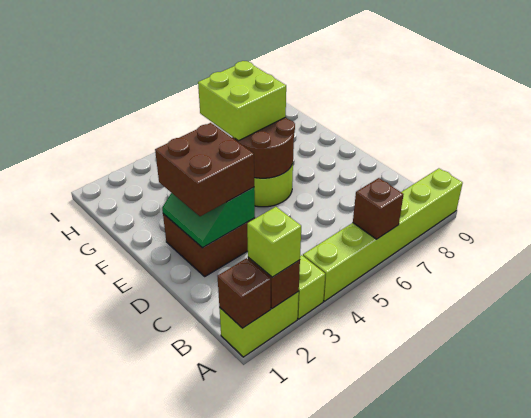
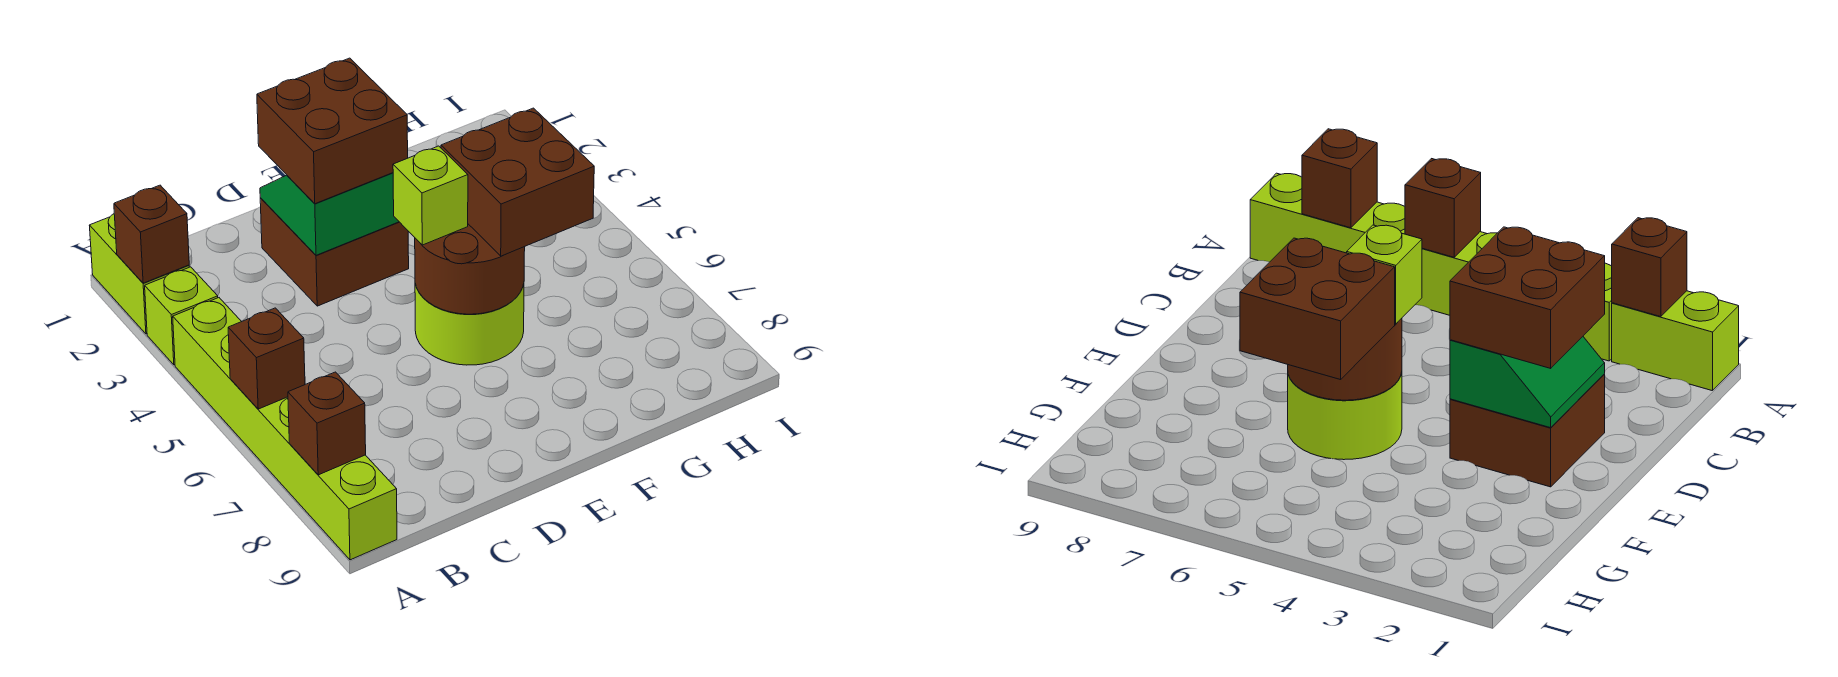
brown 1x1 brick [218,258,271,328] -> brown 1x1 brick moved to [288,372,366,475]
lime 1x1 brick [247,207,301,277] -> lime 1x1 brick moved to [393,146,468,245]
lime 2x2 brick [198,61,286,141] -> brown 2x2 brick [441,108,594,256]

